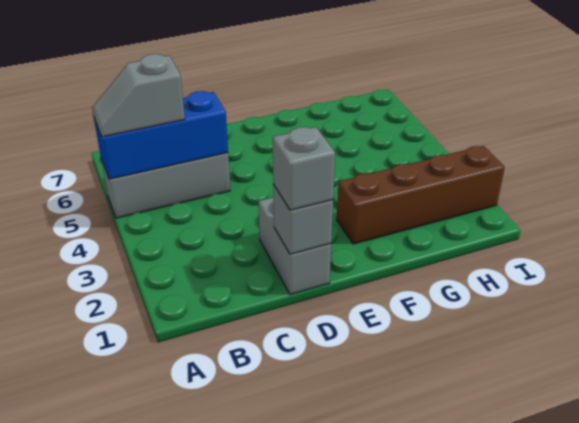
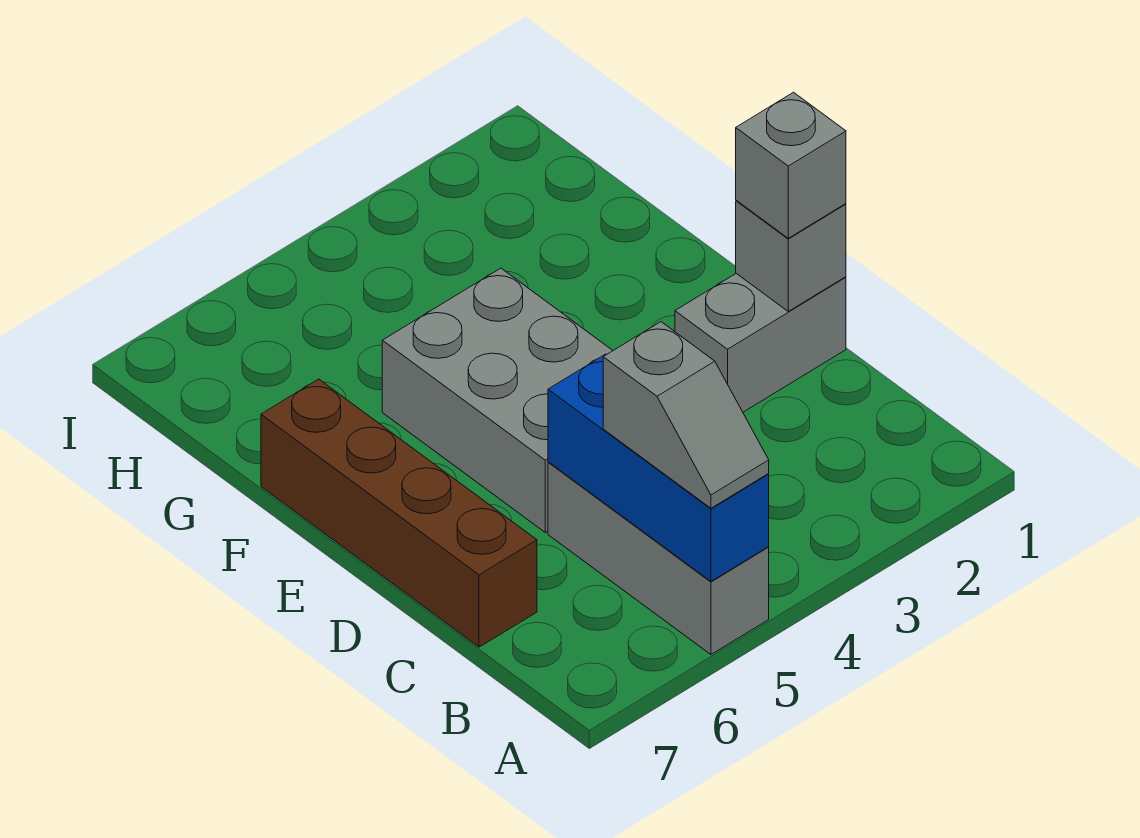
none -> grey 2x3 brick [382,268,613,532]
brown 1x4 brick [337,146,505,244] -> brown 1x4 brick moved to [261,379,537,647]

